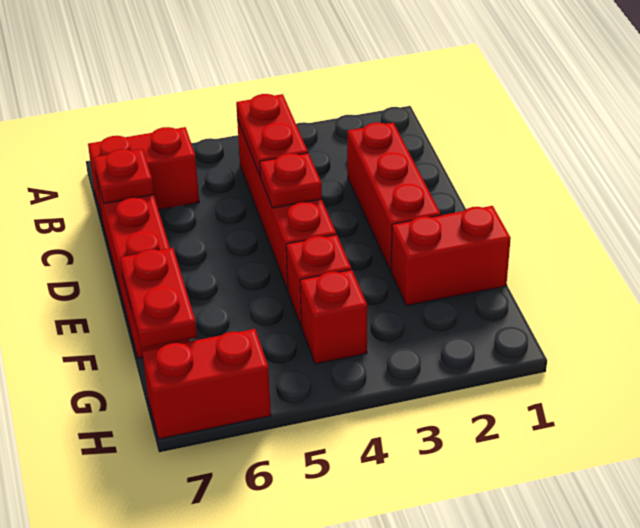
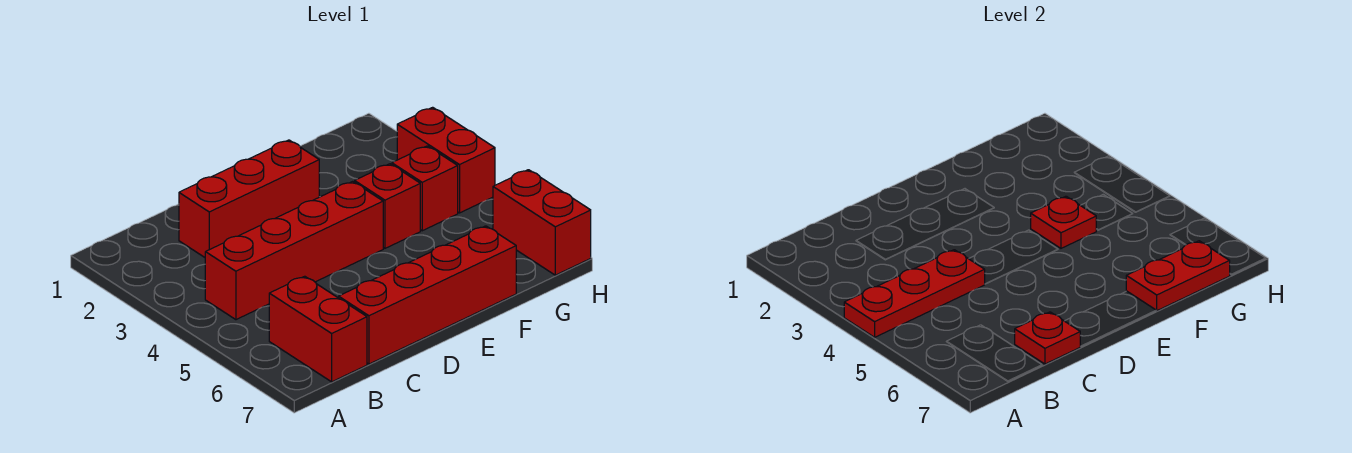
red 1x2 plate [236,94,308,175] -> red 1x3 plate [844,250,985,337]
red 1x1 plate [260,153,322,208] -> red 1x1 plate moved to [1031,196,1096,248]
red 1x2 brick [391,206,511,306] -> red 1x2 brick moved to [397,107,495,213]

